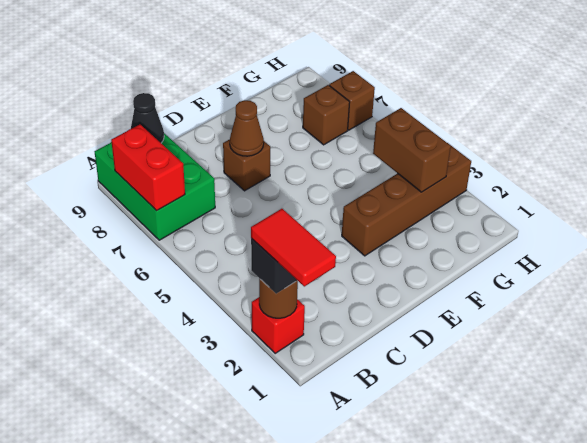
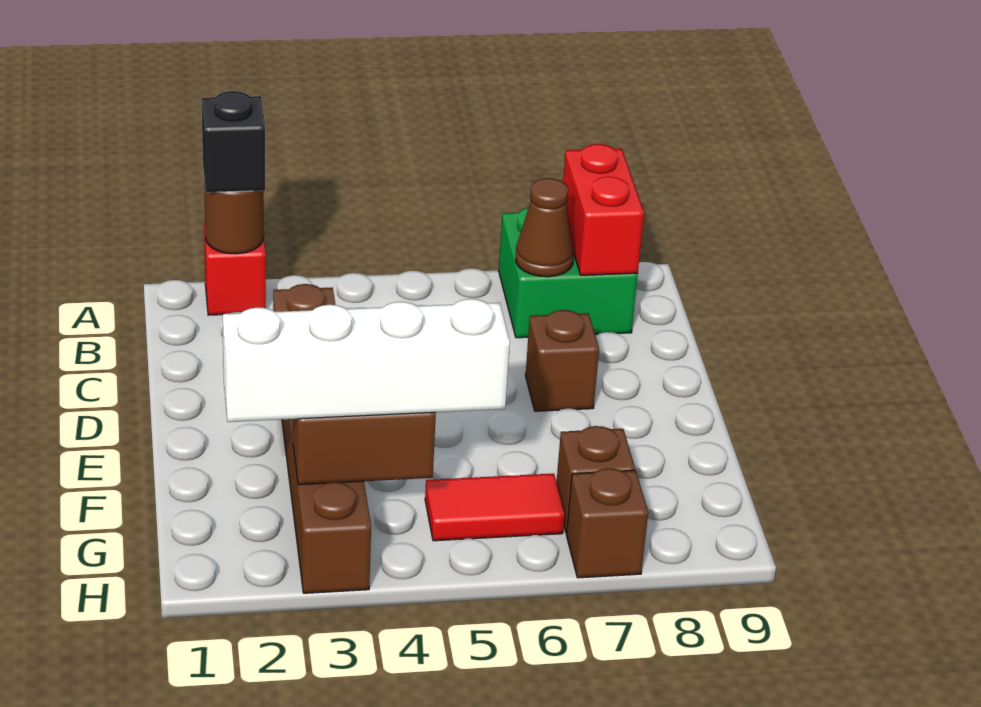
red 1x2 tile [251,209,336,286] -> red 1x2 tile moved to [425,473,564,541]
green 2x3 brick [95,133,215,240] -> green 2x2 brick [499,208,638,338]
red 1x2 brick [111,125,185,211] -> red 1x2 brick turned to [563,144,644,275]
black 1x1 cone [131,93,164,143] -> none
brown 1x1 cone [230,100,264,156] -> brown 1x1 cone moved to [516,178,574,277]
brown 1x4 brick [342,144,471,256] -> brown 1x6 brick [273,284,371,593]
none -> white 1x4 brick [223,299,510,422]

